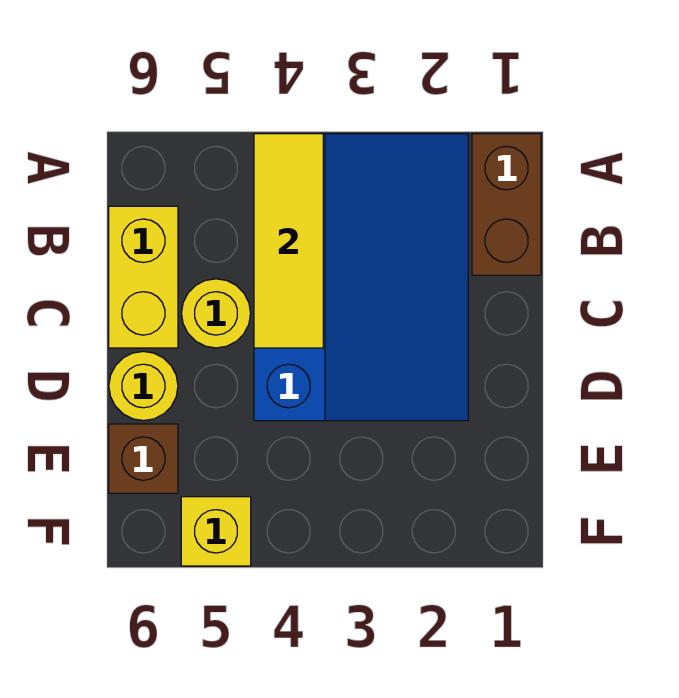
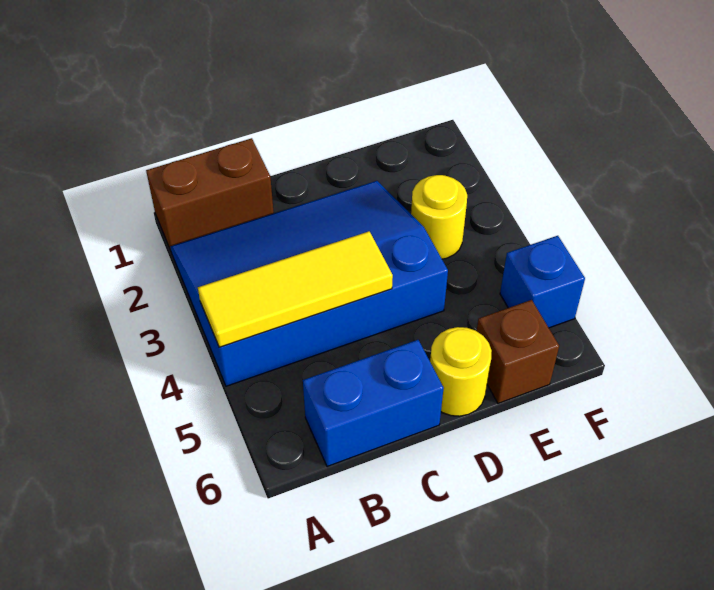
yellow 1x2 brick [109,206,178,348] -> blue 1x2 brick [303,340,444,467]
yellow 1x1 round brick [181,279,251,348] -> yellow 1x1 round brick moved to [411,175,467,259]
yellow 1x1 brick [181,497,251,566] -> blue 1x1 brick [500,236,585,328]

